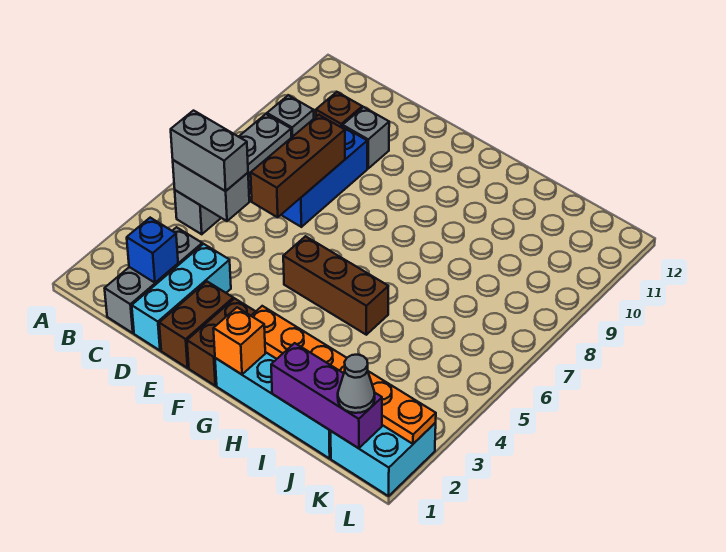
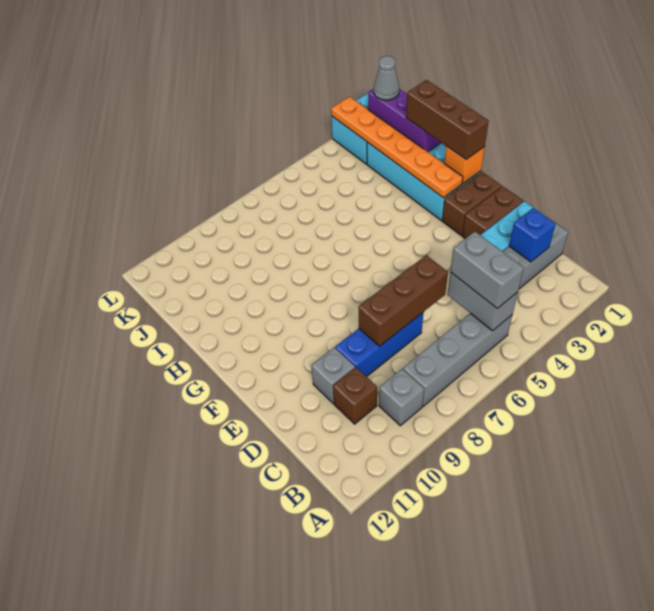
brown 1x3 brick [283,236,388,335] -> brown 1x3 brick moved to [406,80,489,159]

